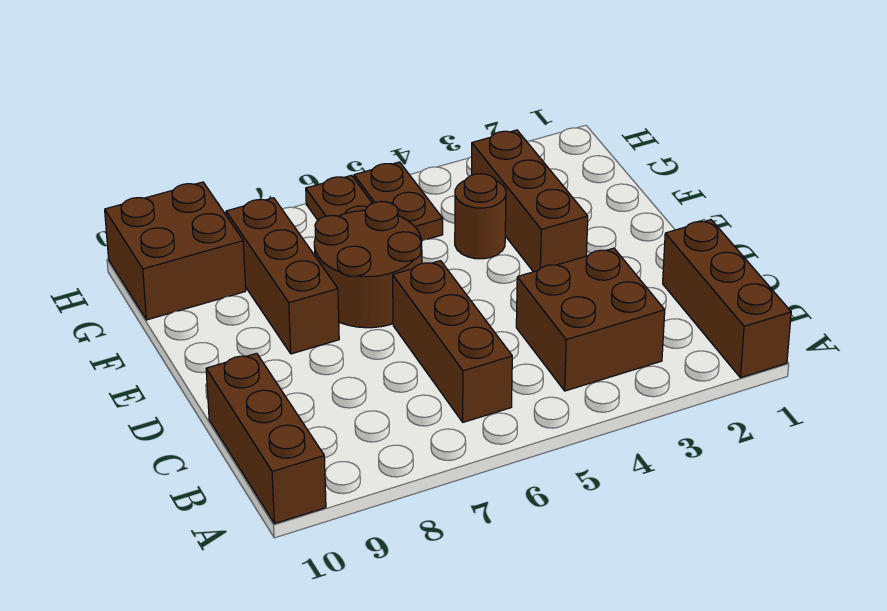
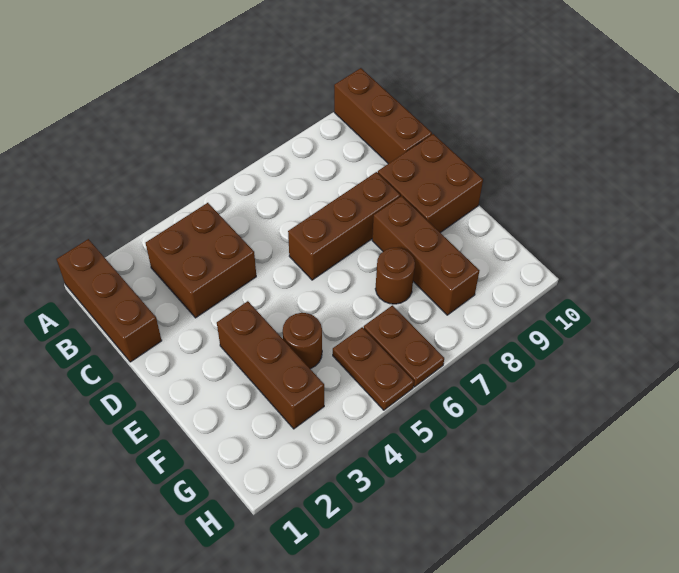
brown 1x3 brick [393,261,512,422] -> brown 1x3 brick turned to [288,172,400,280]
brown 2x2 round brick [314,201,422,328] -> brown 1x1 round brick [375,248,415,304]
brown 2x2 brick [105,182,246,320] -> brown 2x2 brick moved to [378,134,483,233]

